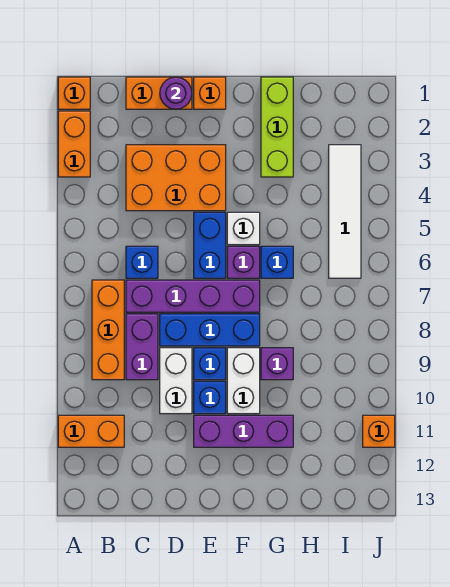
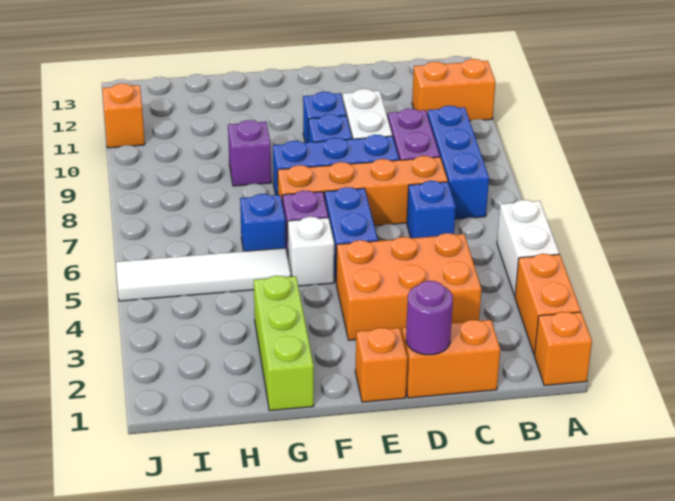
orange 1x3 brick [92,280,124,380] -> blue 1x3 brick [427,106,489,219]
purple 1x4 brick [126,280,260,312] -> orange 1x4 brick [278,156,448,226]
purple 1x3 brick [194,415,293,447] -> none
white 1x2 brick [227,348,260,414] -> white 1x2 brick moved to [497,200,559,296]
white 1x4 tile [329,145,361,278] -> white 1x4 tile turned to [116,248,291,301]

